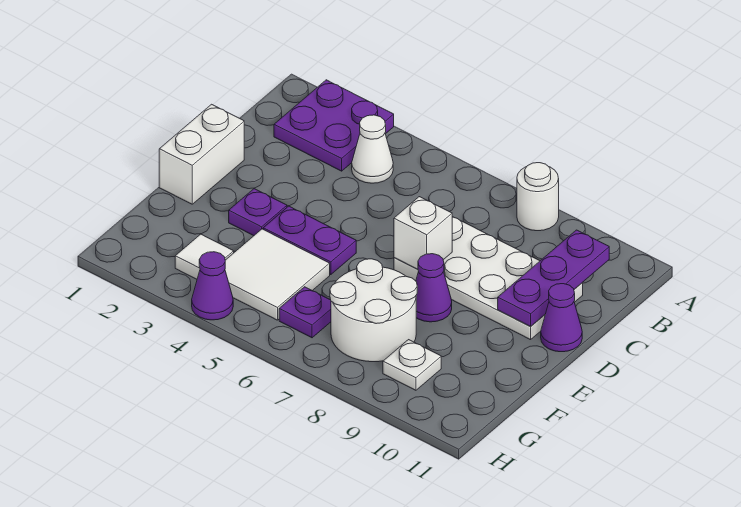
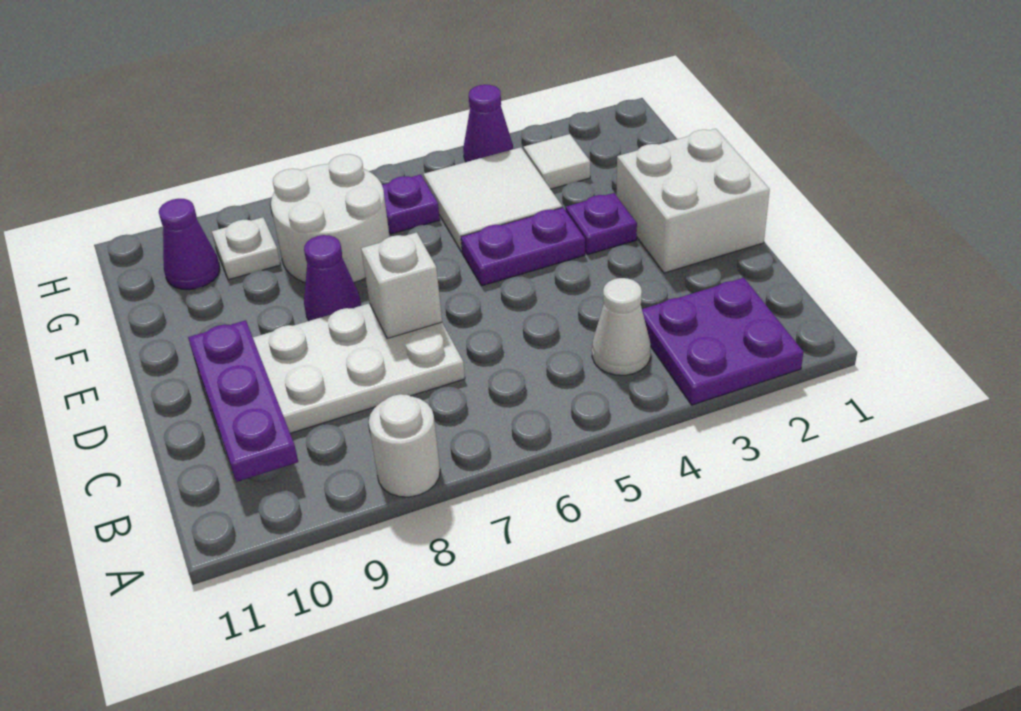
white 1x2 brick [159,104,244,204] -> white 2x2 brick [617,129,770,273]
purple 1x1 cone [541,284,582,352] -> purple 1x1 cone moved to [159,199,220,290]

